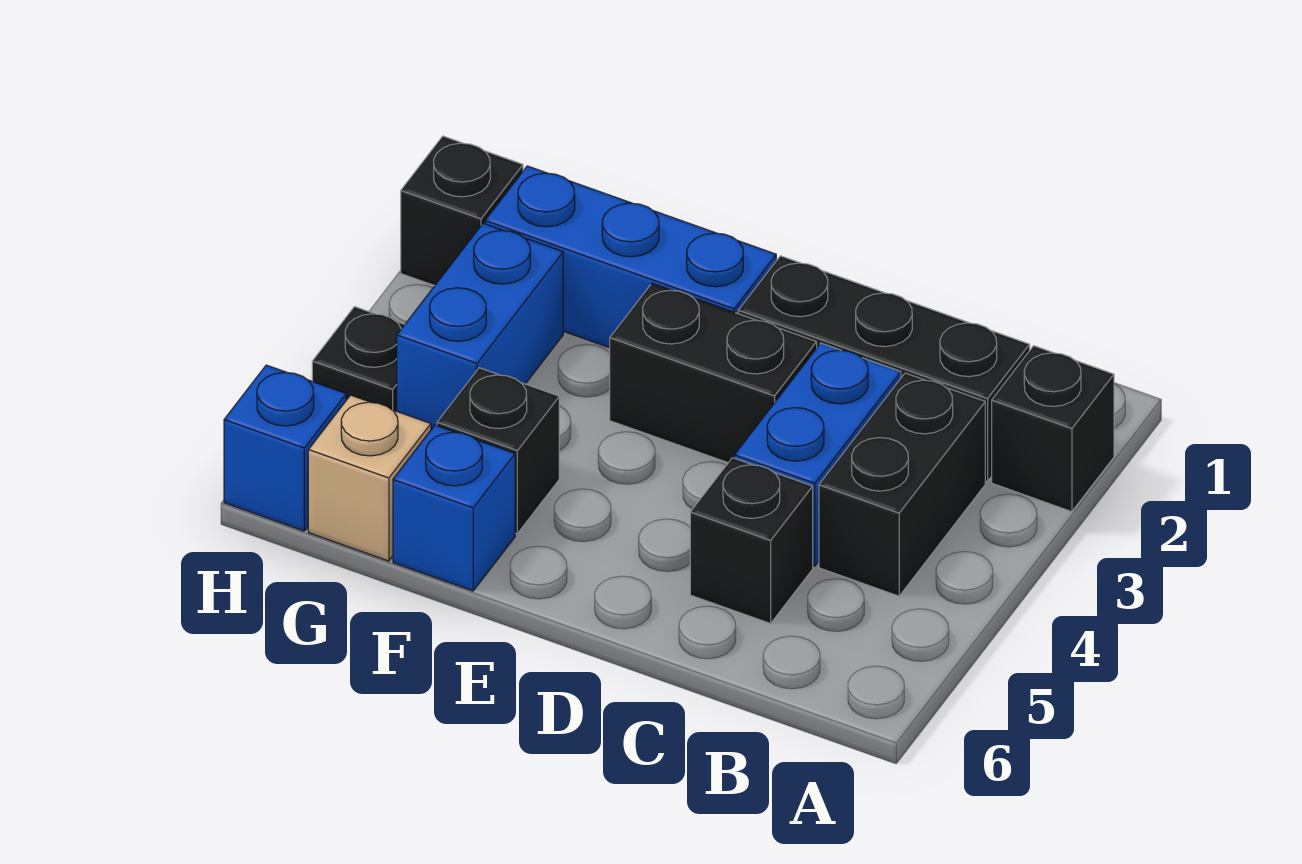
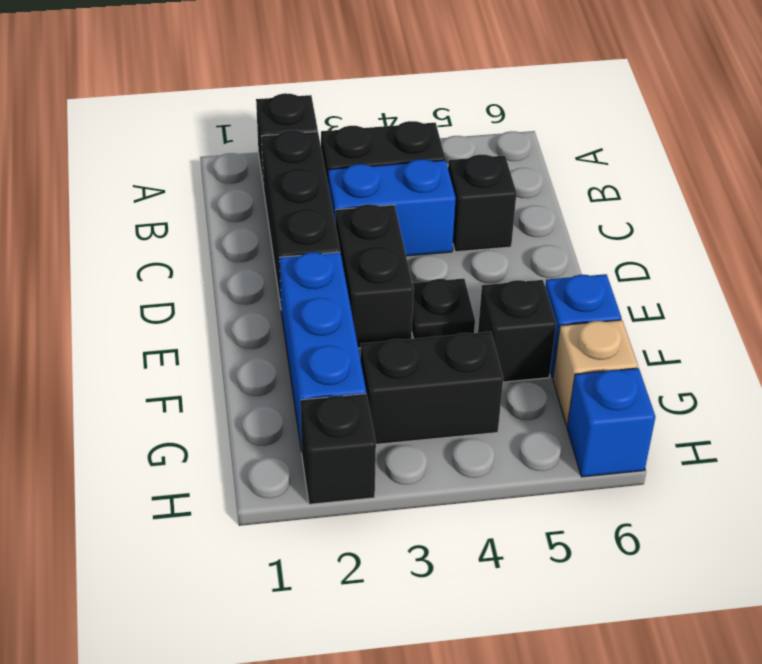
blue 1x2 brick [397,223,563,429] -> black 1x2 brick [360,332,503,444]
black 1x1 plate [312,307,405,411] -> black 1x1 plate moved to [412,279,475,339]

